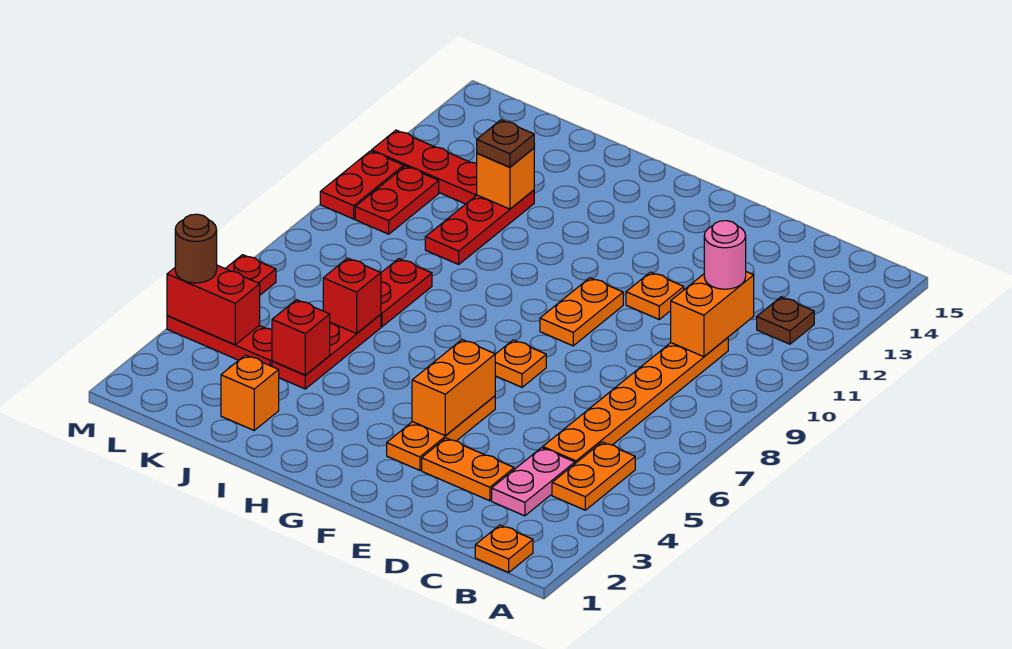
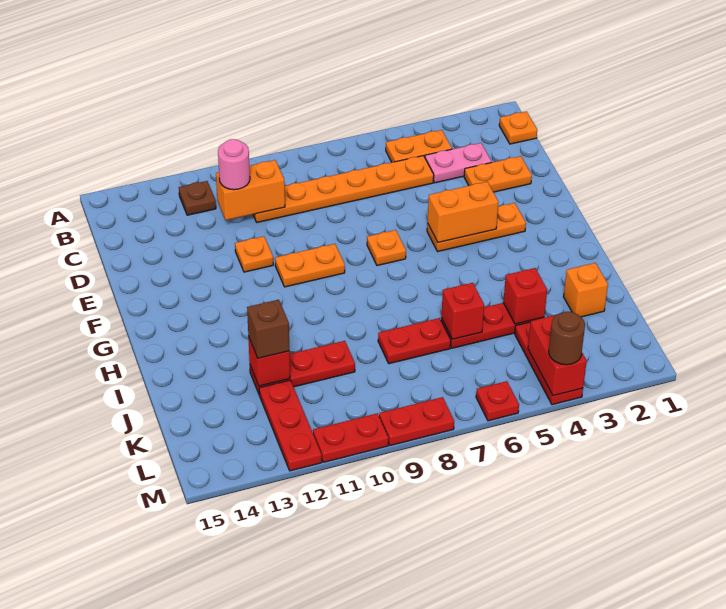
orange 1x2 plate [422,438,514,501] -> orange 1x2 plate turned to [464,156,532,192]
orange 1x1 brick [477,148,534,209] -> red 1x1 brick [248,336,290,386]
brown 1x1 plate [477,120,534,167] -> brown 1x1 brick [247,300,289,358]
red 1x2 plate [355,166,439,234] -> red 1x2 plate moved to [379,397,454,446]

